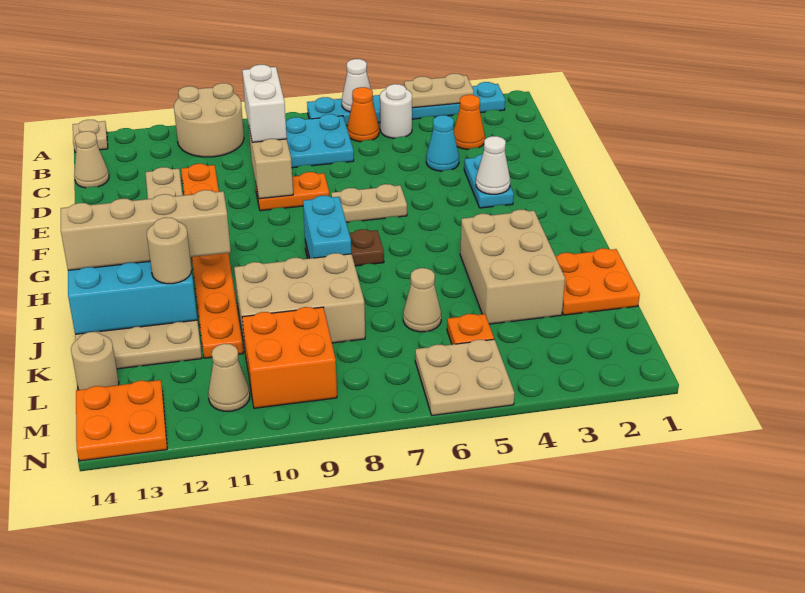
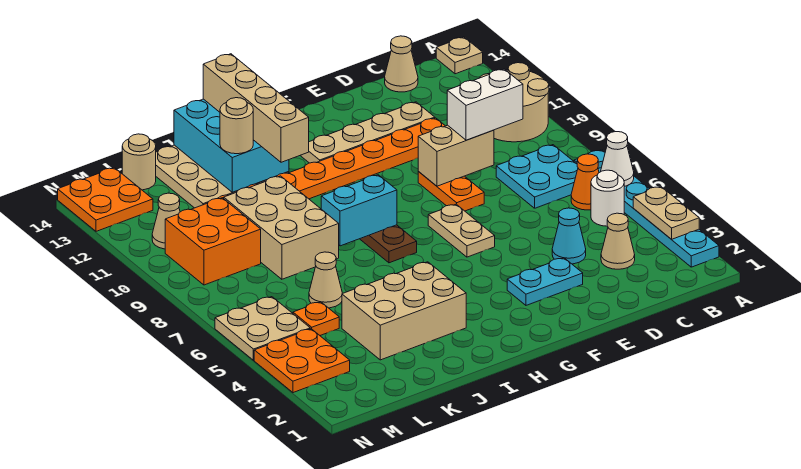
orange 1x1 cone [454,95,485,149] -> tan 1x1 cone [601,213,635,269]
white 1x1 cone [476,136,510,194] -> none
orange 2x2 plate [555,248,640,315] -> orange 2x2 plate moved to [254,329,350,393]

